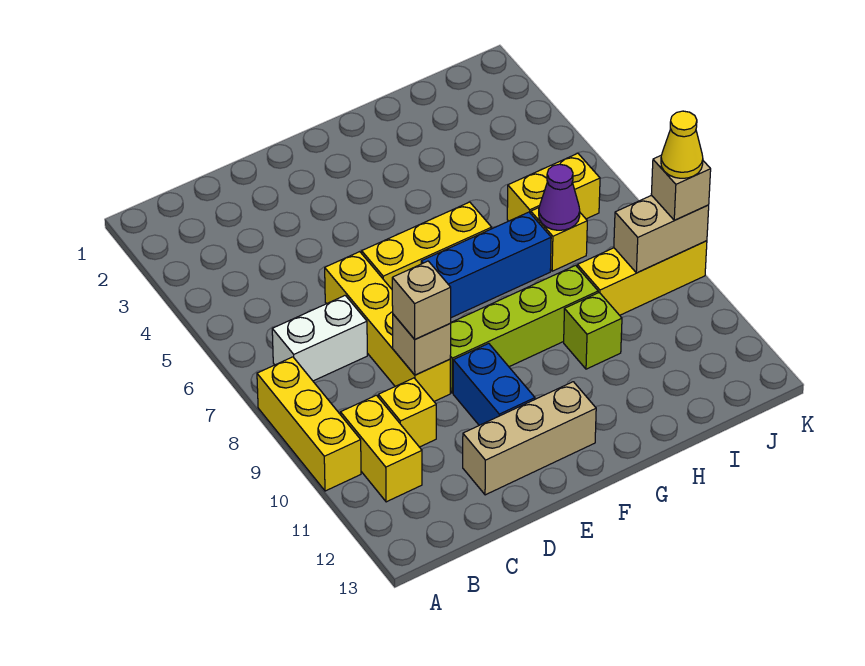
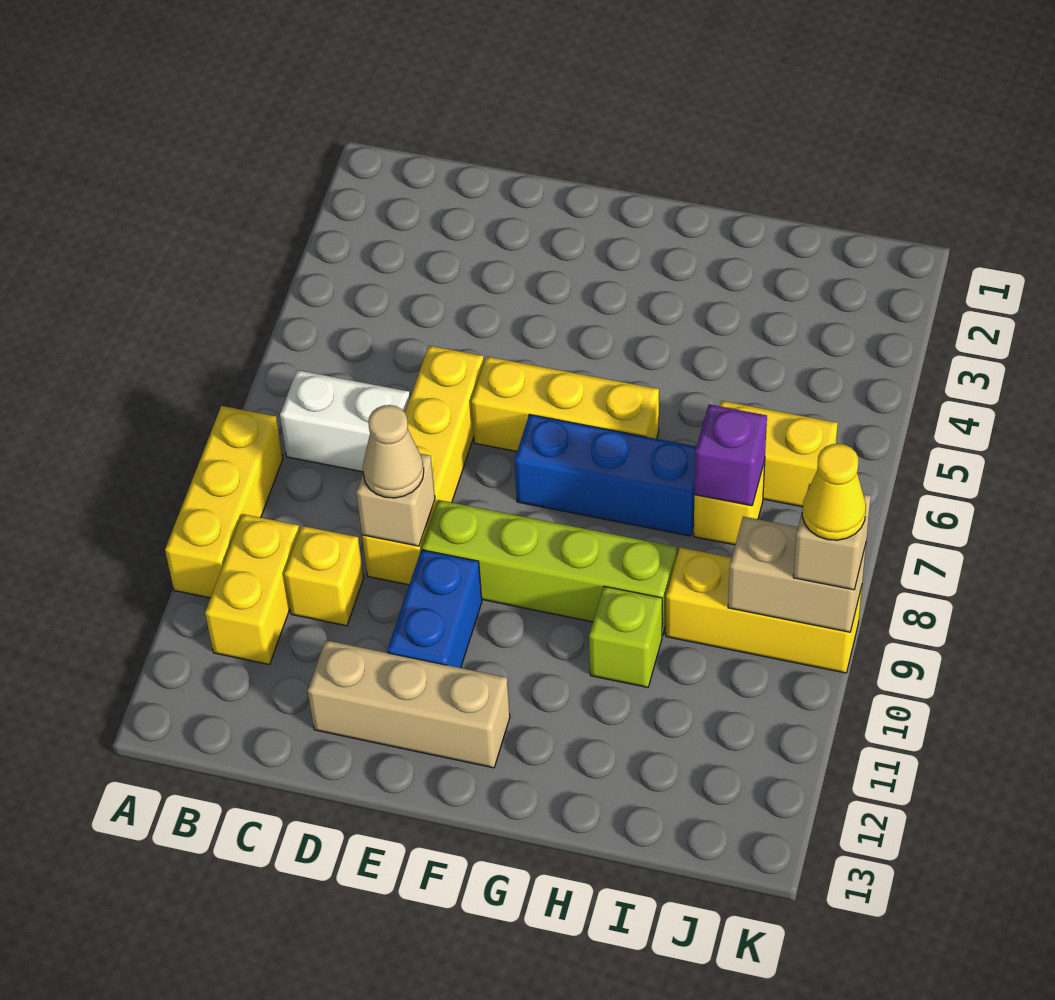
tan 1x1 brick [392,261,451,339] -> tan 1x1 cone [363,405,424,498]
purple 1x1 cone [539,164,580,230] -> purple 1x1 brick [694,404,767,506]

